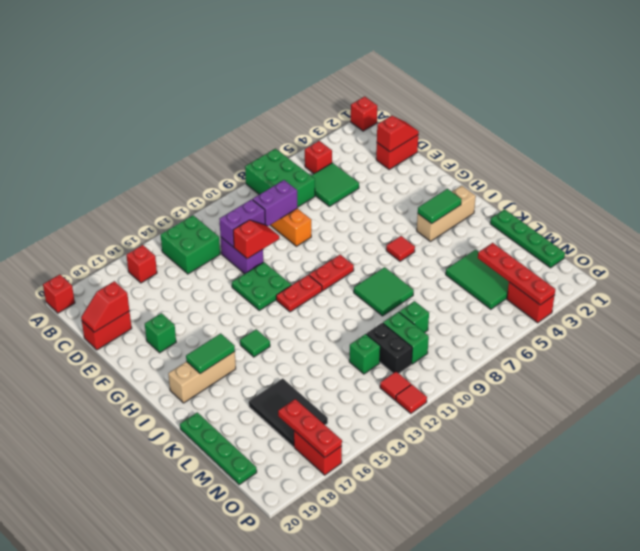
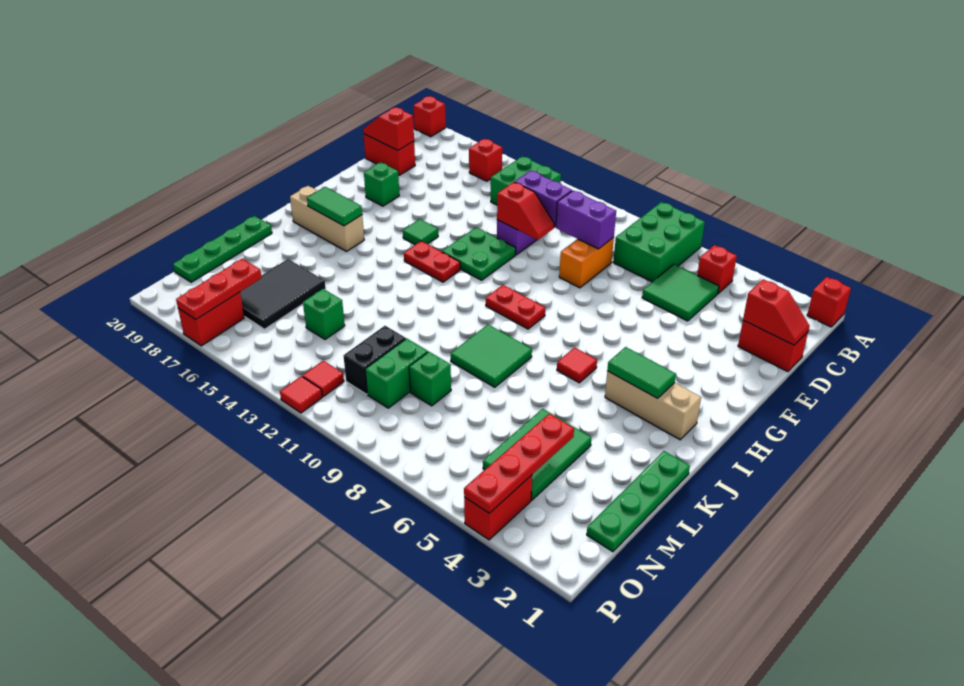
red 1x2 plate [276,275,322,312] -> red 1x2 plate moved to [404,241,460,282]
green 1x1 tile [240,329,270,357] -> green 1x1 tile moved to [403,219,438,245]
green 1x1 brick [349,334,380,374] -> green 1x1 brick moved to [303,289,345,339]

